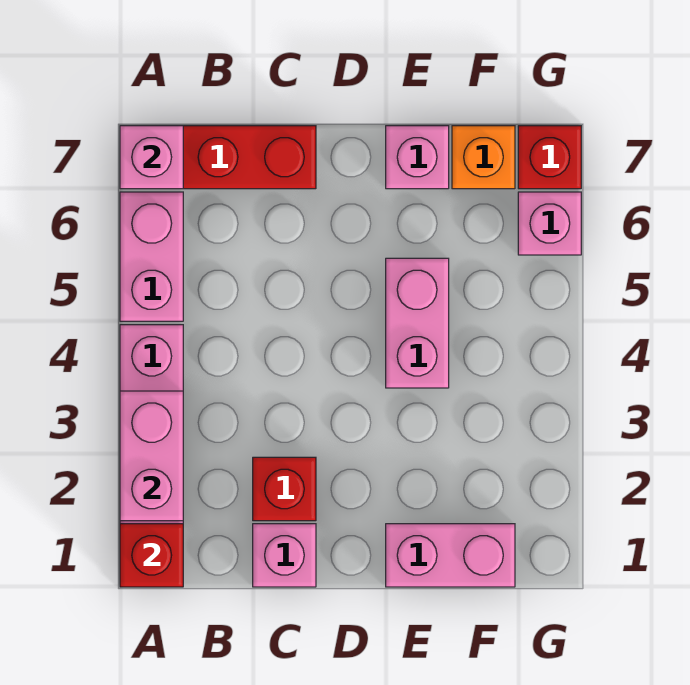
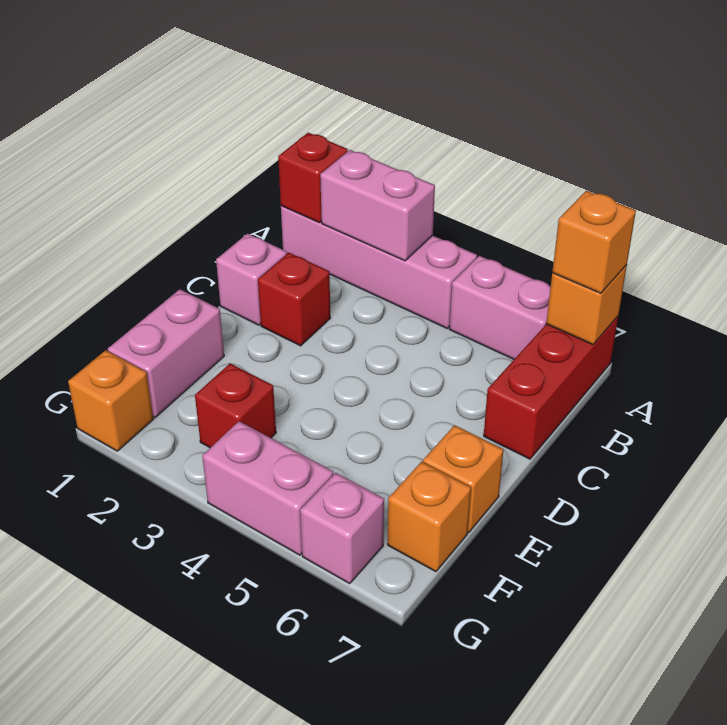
pink 1x1 brick [120,126,183,189] -> orange 1x1 brick [546,265,627,345]
none -> orange 1x1 brick [552,191,636,293]
pink 1x2 brick [386,258,449,388] -> pink 1x2 brick moved to [202,421,333,555]
pink 1x1 brick [386,126,449,189] -> orange 1x1 brick [423,425,504,532]
none -> orange 1x1 brick [68,350,153,451]
red 1x1 brick [518,126,581,189] -> red 1x1 brick moved to [195,363,276,448]

